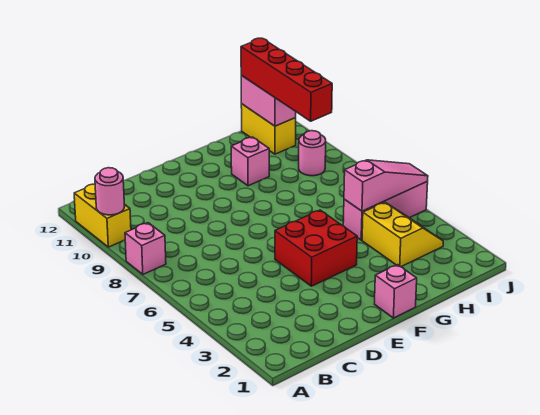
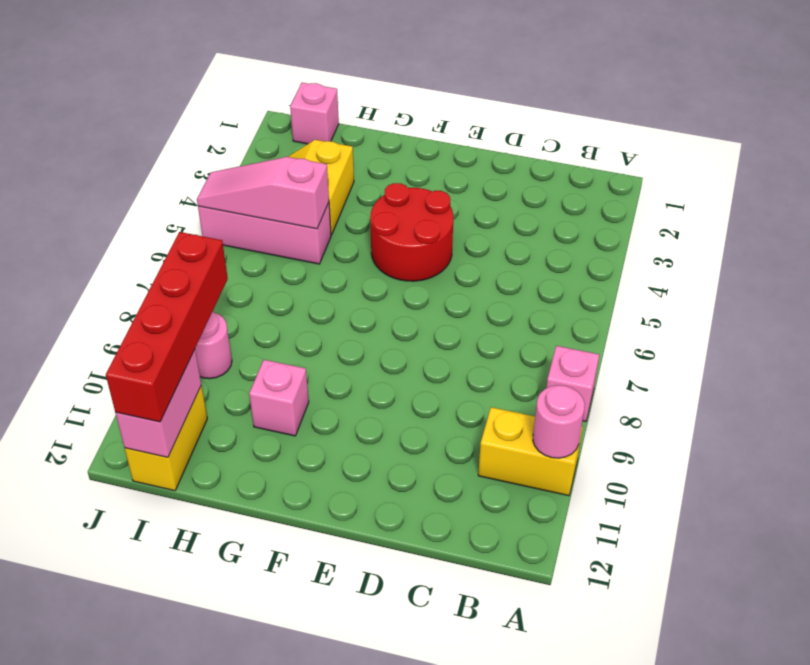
yellow 1x2 brick [74,184,131,247] -> yellow 1x2 brick turned to [478,407,583,496]
red 2x2 brick [275,210,357,286] -> red 2x2 round brick [370,183,453,281]
pink 1x1 brick [375,265,417,318] -> pink 1x1 brick moved to [290,83,339,144]

